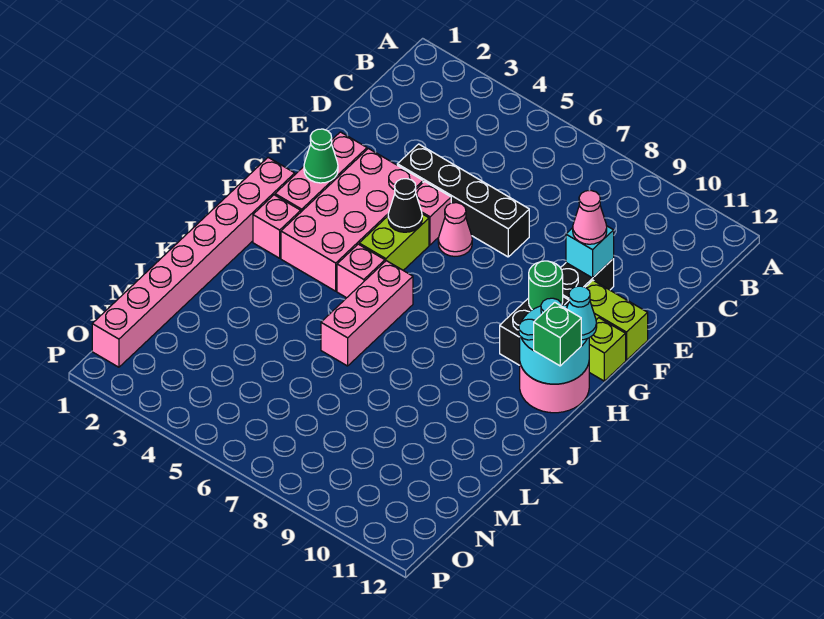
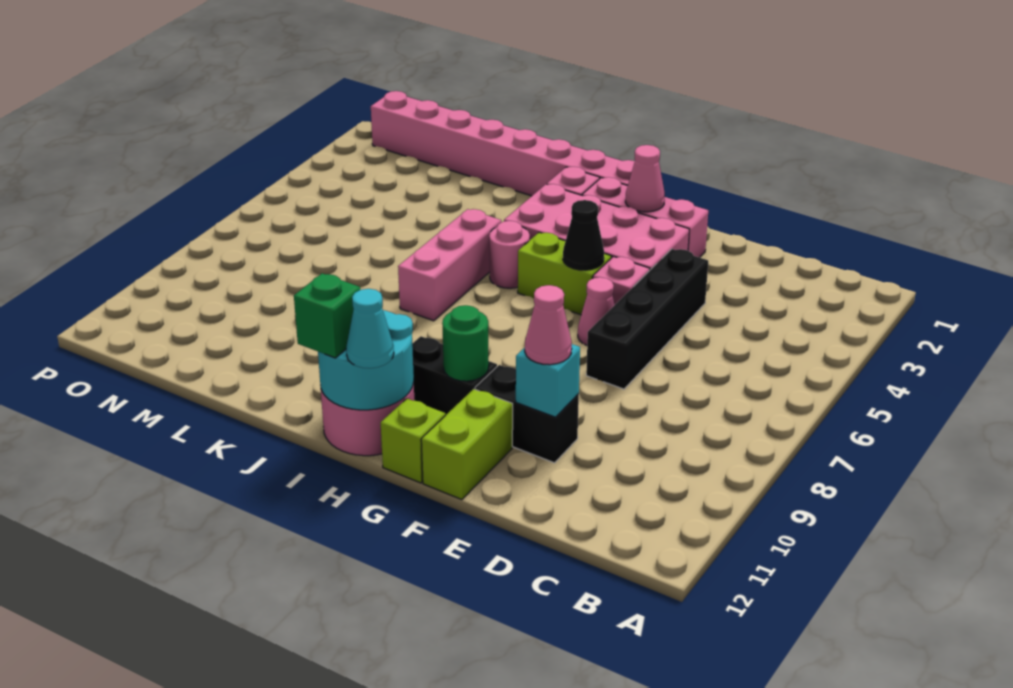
green 1x1 cone [304,129,338,183] -> pink 1x1 cone [625,145,665,212]
pink 1x1 brick [337,244,385,298] -> pink 1x1 round brick [489,221,530,288]
pink 1x3 brick [321,261,413,366] -> pink 1x3 brick turned to [398,209,501,321]

